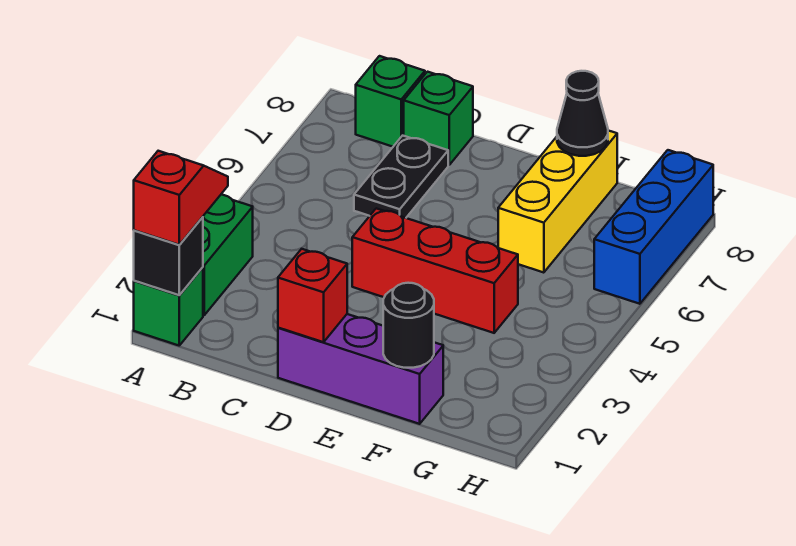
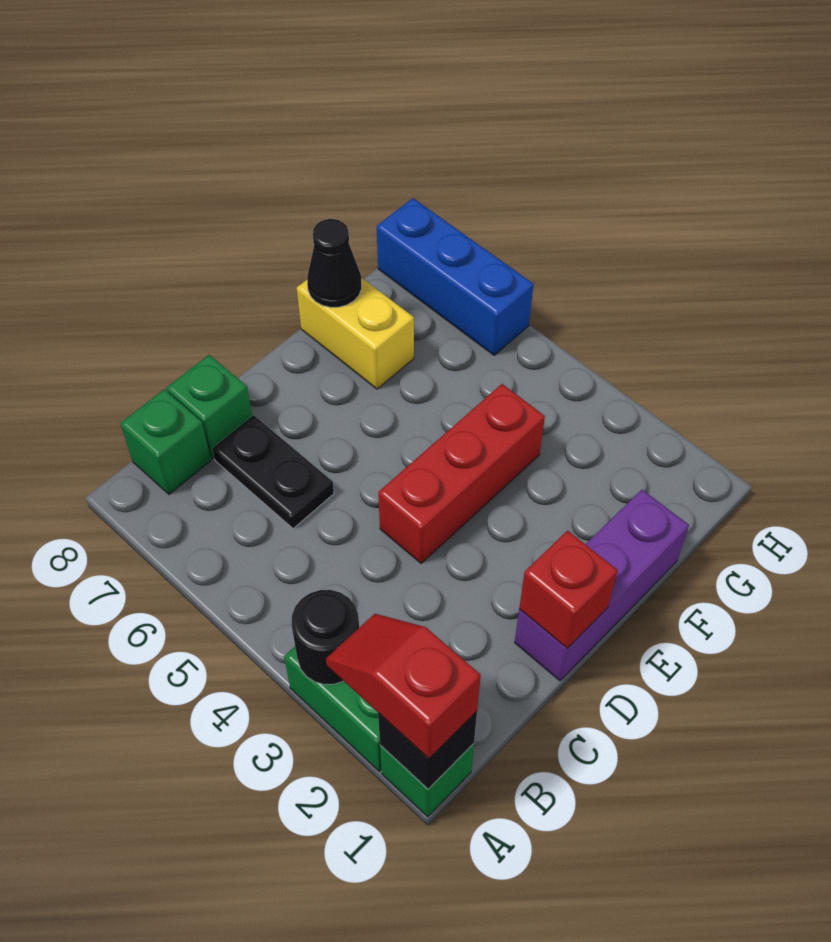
black 1x1 round brick [383,283,434,368] -> black 1x1 round brick moved to [291,590,359,685]
yellow 1x3 brick [498,131,617,273] -> yellow 1x2 brick [297,278,414,389]

